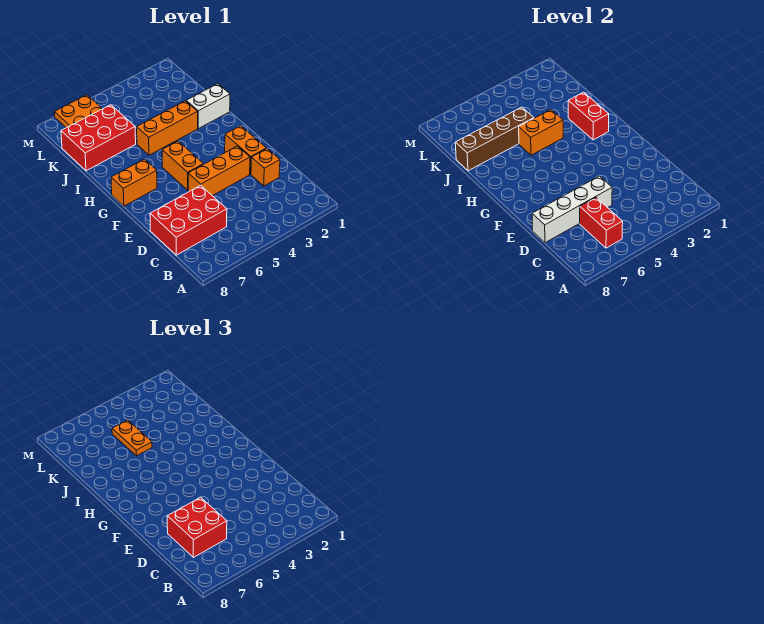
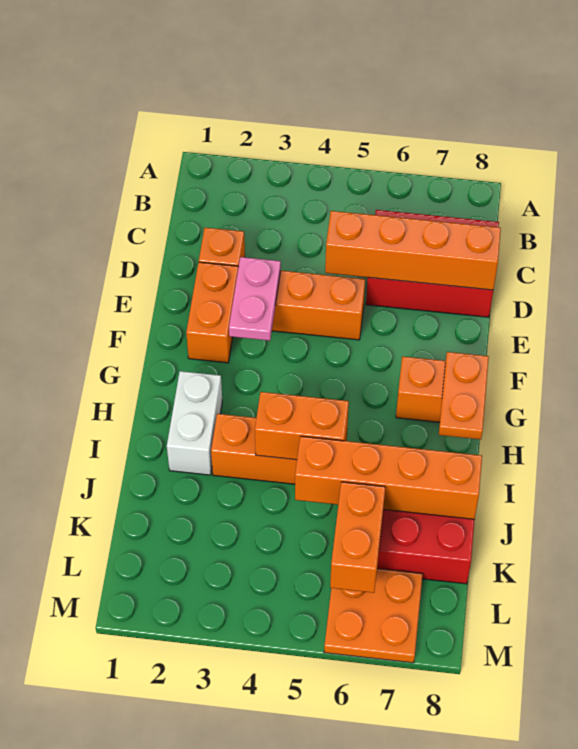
red 1x2 brick [580,198,623,248] -> none
red 2x2 brick [167,497,227,557] -> none
white 1x4 brick [532,176,612,243] -> orange 1x4 brick [325,211,501,290]
none -> pink 1x2 plate [229,257,281,341]
orange 1x2 brick [162,141,204,190] -> orange 1x2 brick moved to [330,482,385,593]
red 1x2 brick [568,92,609,140] -> none
white 1x2 brick [186,84,230,129] -> white 1x2 brick turned to [167,371,222,475]
brown 1x4 brick [455,107,534,171] -> orange 1x4 brick [295,436,482,519]
orange 1x2 plate [112,420,152,456] -> orange 1x2 plate moved to [439,352,489,439]

